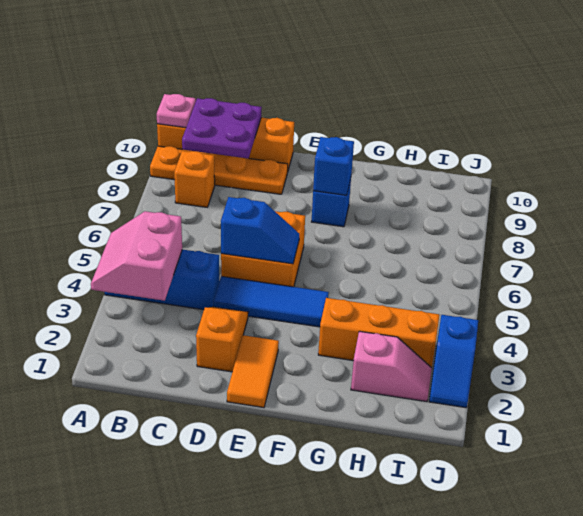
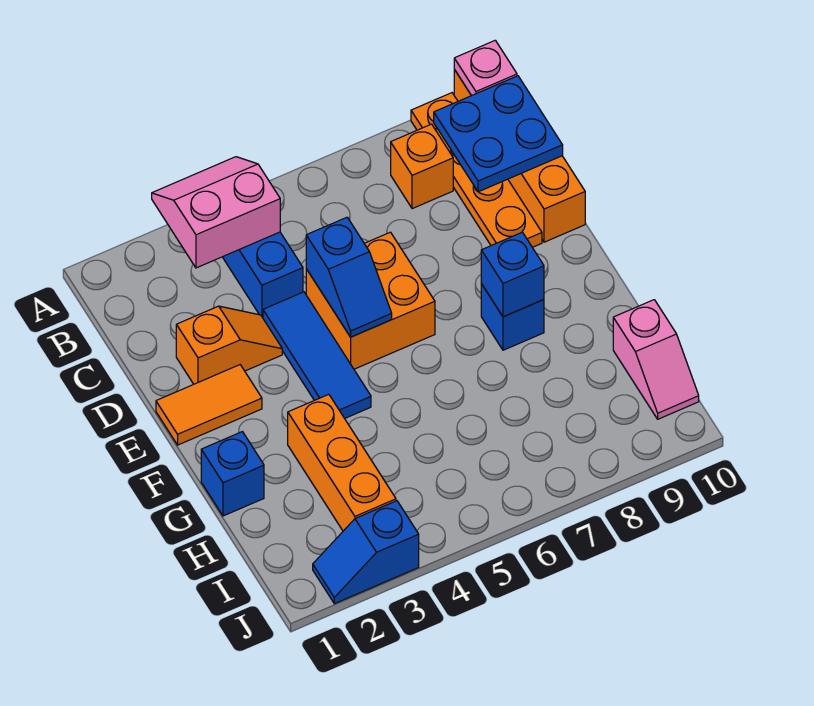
purple 2x2 plate [182,98,262,158] -> blue 2x2 plate [434,76,563,192]
none -> blue 1x1 brick [201,432,264,516]
pink 1x2 slope [351,331,432,402] -> pink 1x2 slope moved to [613,300,699,419]

